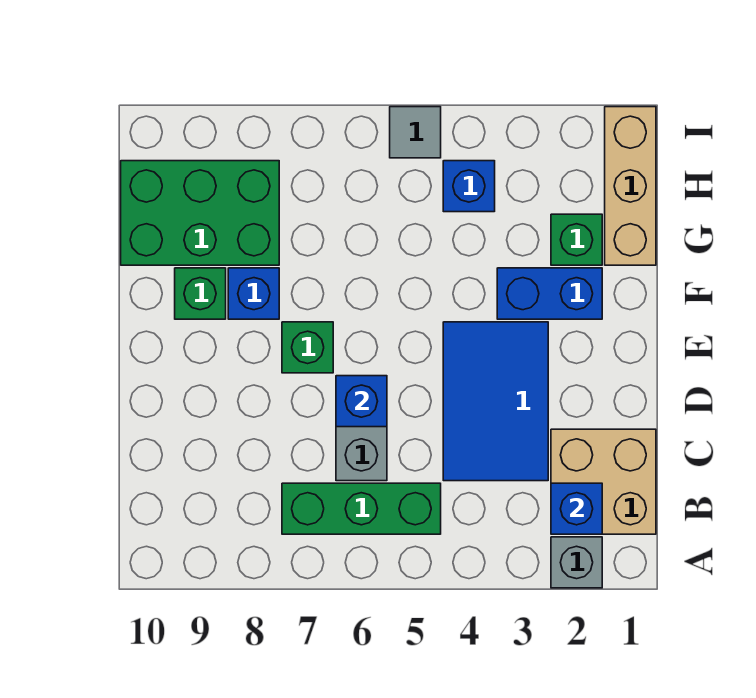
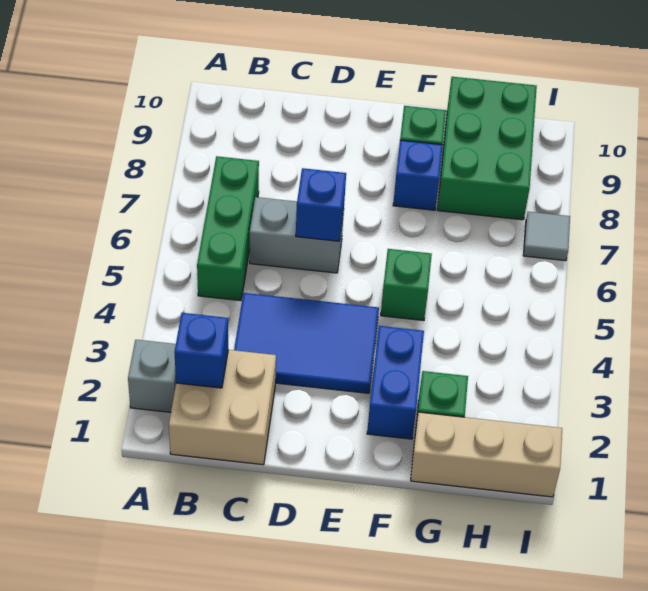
green 1x1 brick [282,322,333,373] -> green 1x1 brick moved to [381,249,432,321]
blue 1x1 brick [443,161,495,212] -> none
grey 1x1 tile [390,107,441,158] -> grey 1x1 tile moved to [523,212,570,261]

